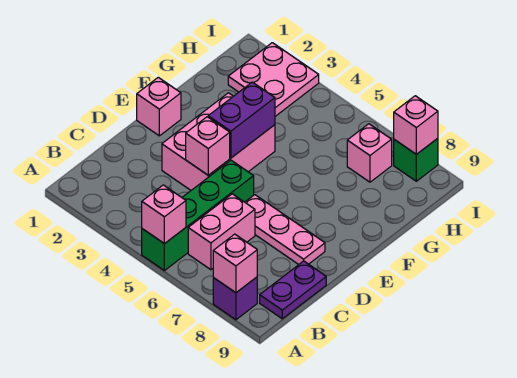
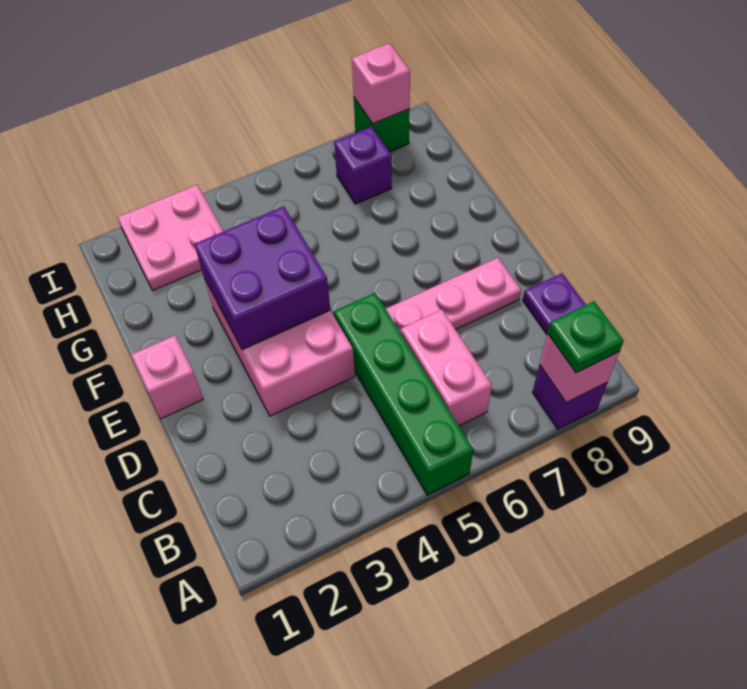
pink 1x1 brick [142,185,186,244] -> none
none -> green 1x1 plate [548,301,624,373]
pink 1x1 brick [186,117,230,175] -> none
purple 1x2 brick [208,82,275,158] -> purple 2x2 brick [194,206,330,350]
pink 1x1 brick [347,124,392,182] -> purple 1x1 brick [334,126,392,204]

